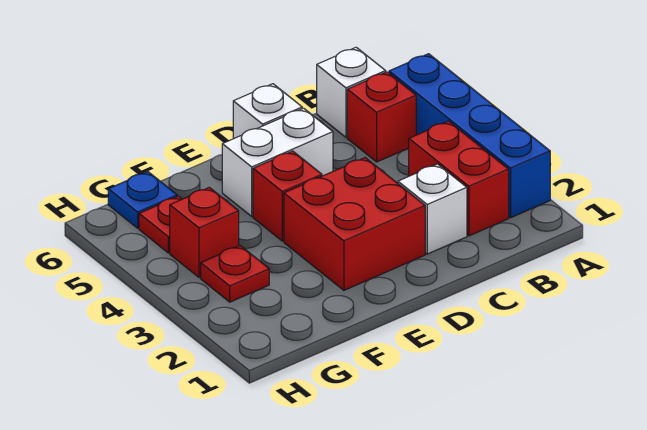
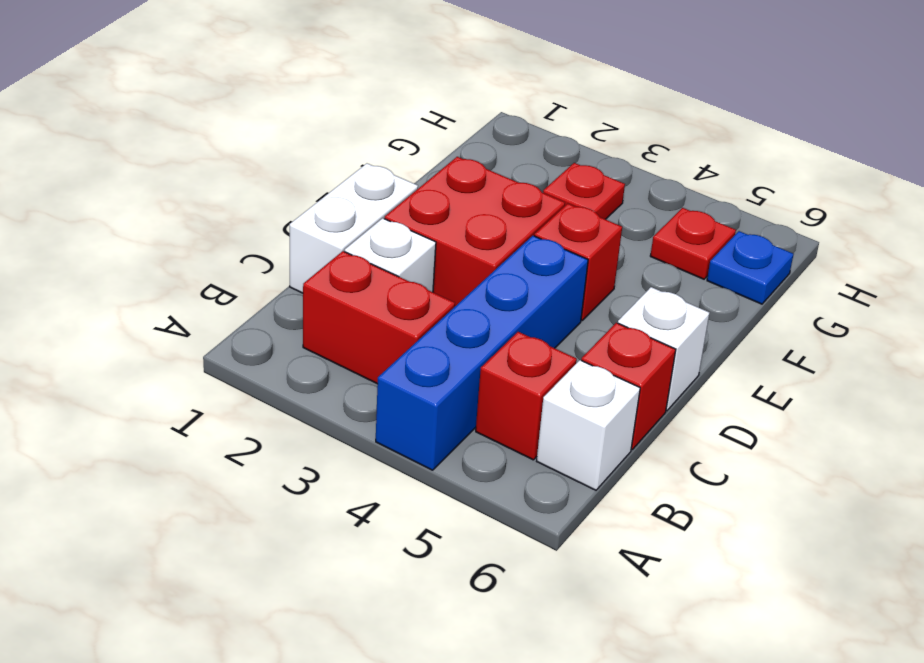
blue 1x4 brick [389,54,550,218] -> blue 1x4 brick turned to [376,236,588,470]
white 1x2 brick [222,108,333,216] -> white 1x2 brick moved to [290,163,418,293]
red 1x1 brick [170,187,239,278] -> red 1x1 brick moved to [581,323,676,450]

